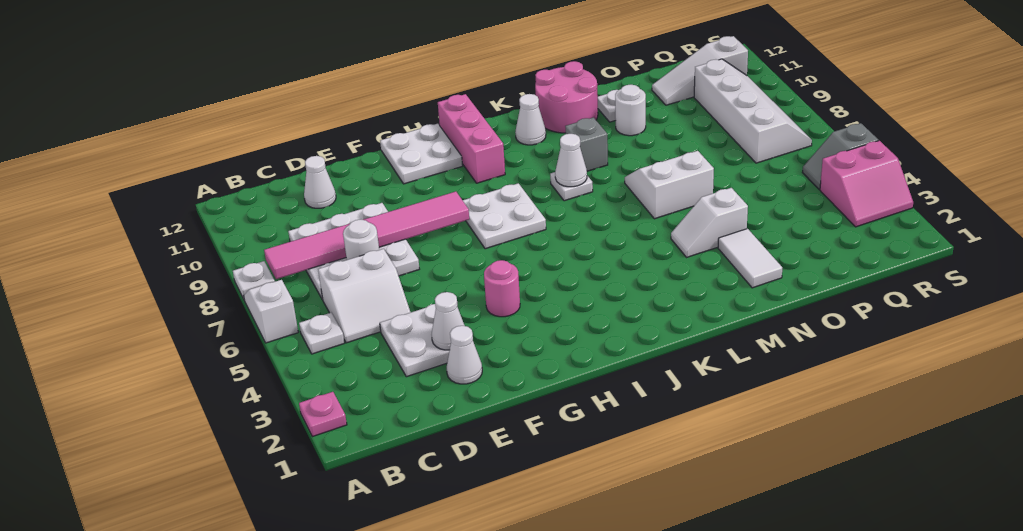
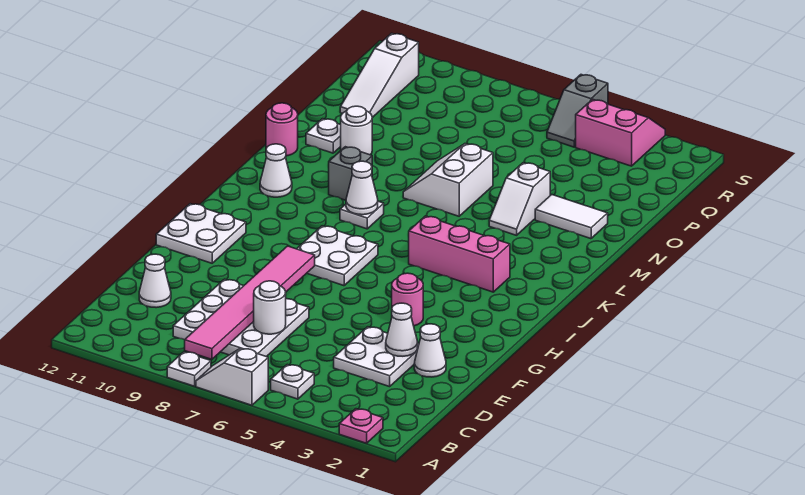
white 2x2 slope [318,249,411,343] -> none
pink 1x3 brick [438,94,505,183] -> pink 1x3 brick moved to [409,216,510,292]
pink 2x2 round brick [535,61,598,133] -> pink 1x1 round brick [266,103,298,156]
white 2x4 slope [694,59,812,163] -> none
pink 2x2 slope [820,141,913,227] -> pink 2x2 slope turned to [576,99,665,166]

